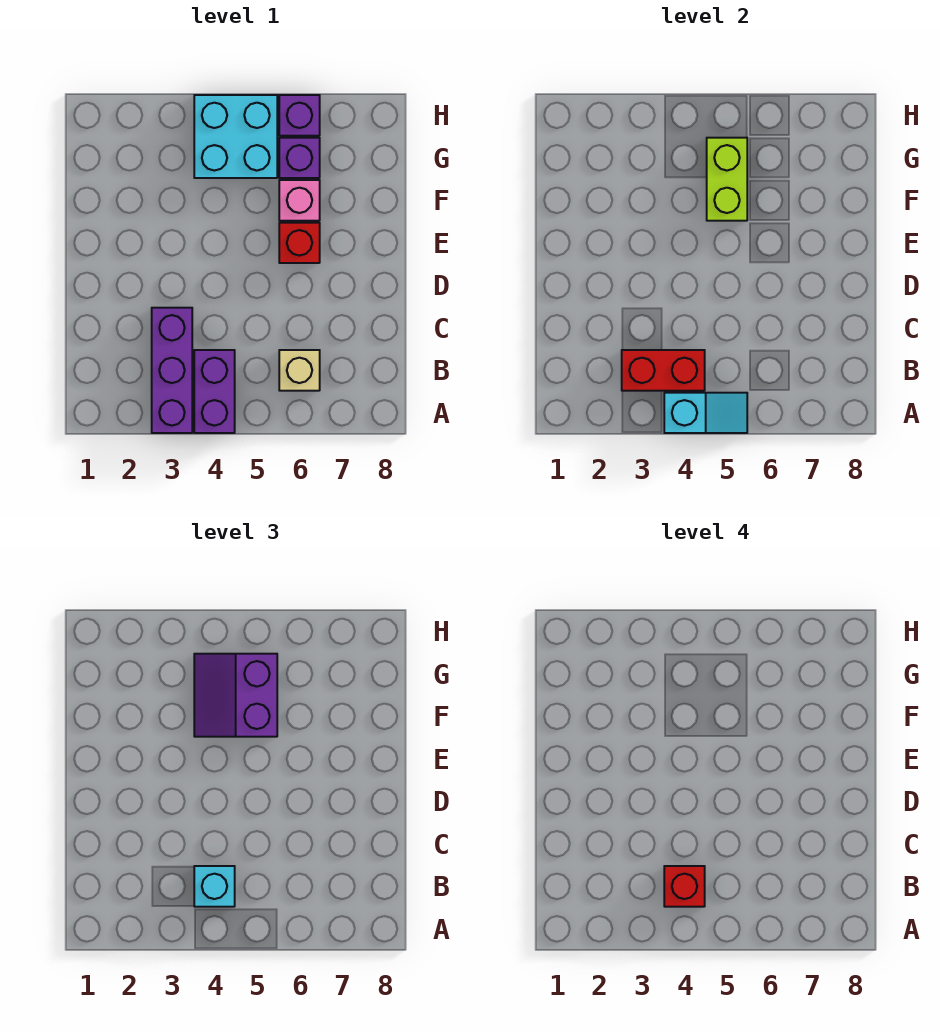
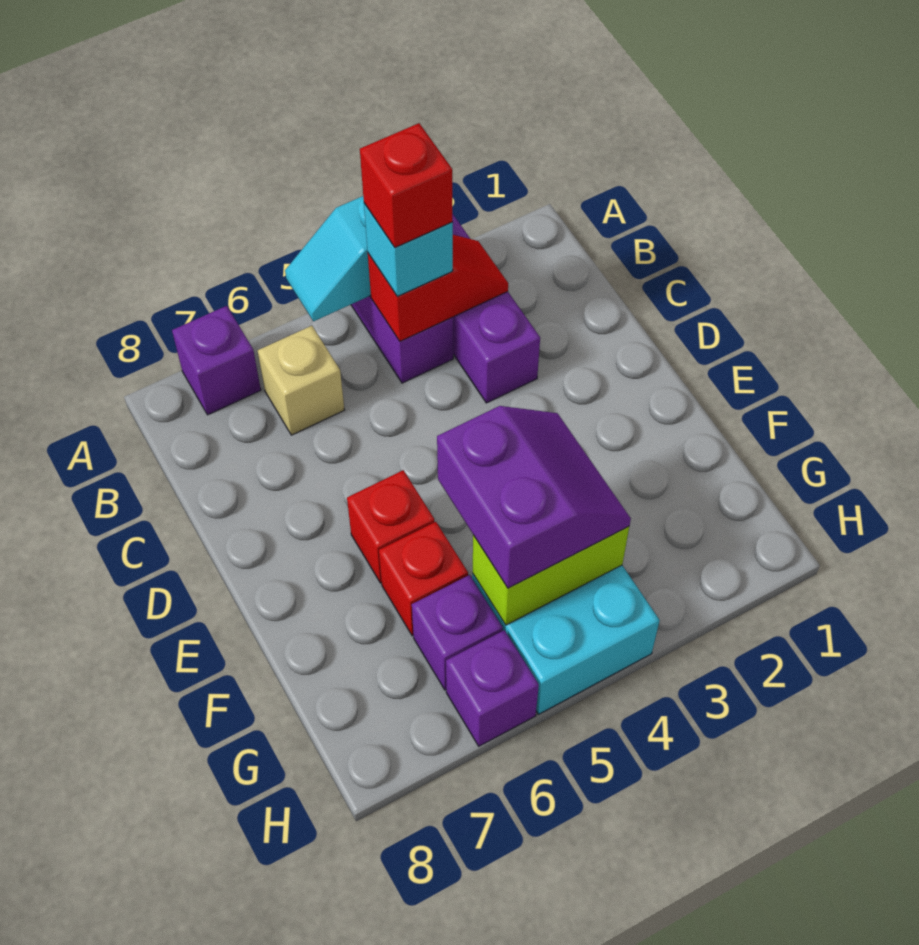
none -> purple 1x1 brick [172,306,261,415]
red 1x2 brick [622,350,705,391] -> red 1x2 slope [368,235,508,341]
lime 1x2 brick [707,138,747,221] -> lime 1x2 brick turned to [473,526,629,625]
pink 1x1 brick [279,180,320,221] -> red 1x1 brick [379,522,468,636]

